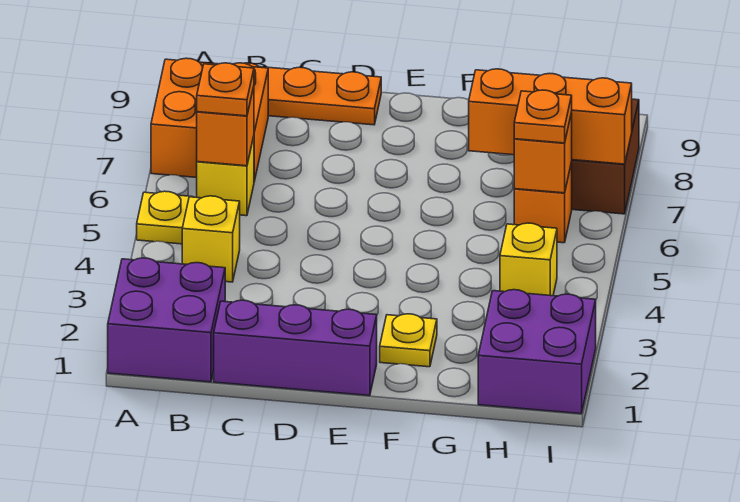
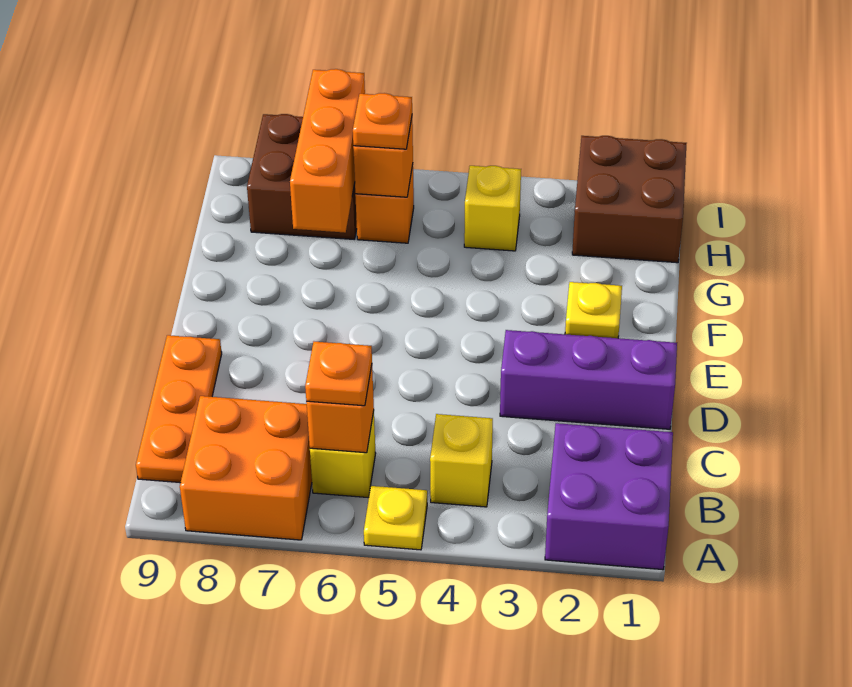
purple 1x3 brick [214,300,377,396] -> purple 1x3 brick turned to [500,330,677,429]
purple 2x2 brick [478,290,596,414] -> brown 2x2 brick [572,136,687,263]

